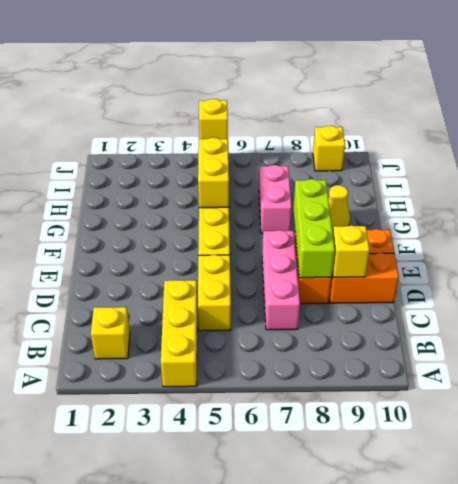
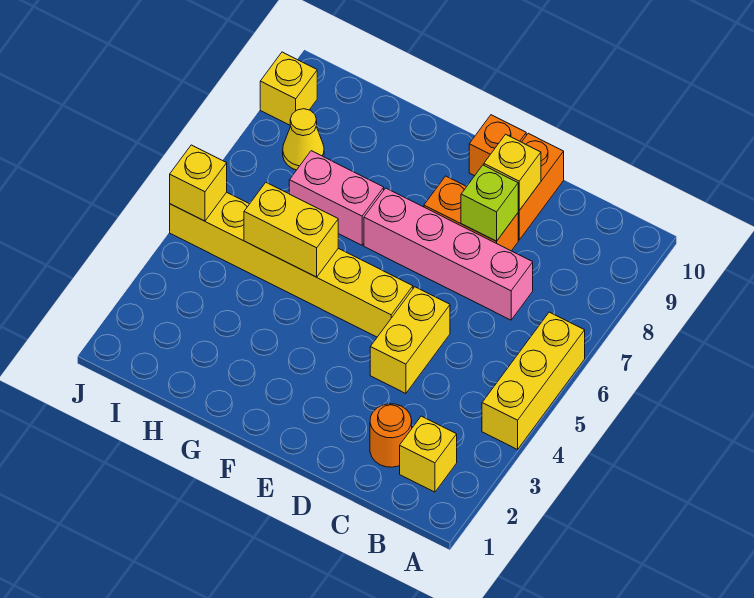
yellow 1x3 brick [161,280,197,387] -> yellow 1x3 brick turned to [482,312,585,450]
none -> orange 1x1 round brick [370,404,412,467]
yellow 1x2 brick [198,255,231,331] -> yellow 1x2 brick turned to [370,287,450,394]
pink 1x3 brick [262,230,300,330] -> pink 1x4 brick [364,188,533,320]
lime 1x3 brick [293,179,335,278] -> lime 1x1 brick [461,165,519,241]
yellow 1x1 cone [328,185,350,231] -> yellow 1x1 cone moved to [283,109,324,170]

